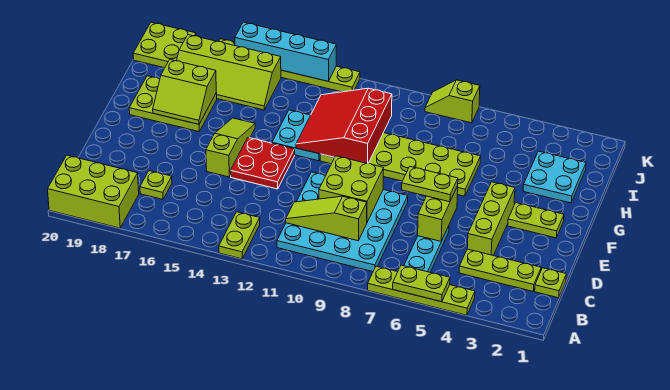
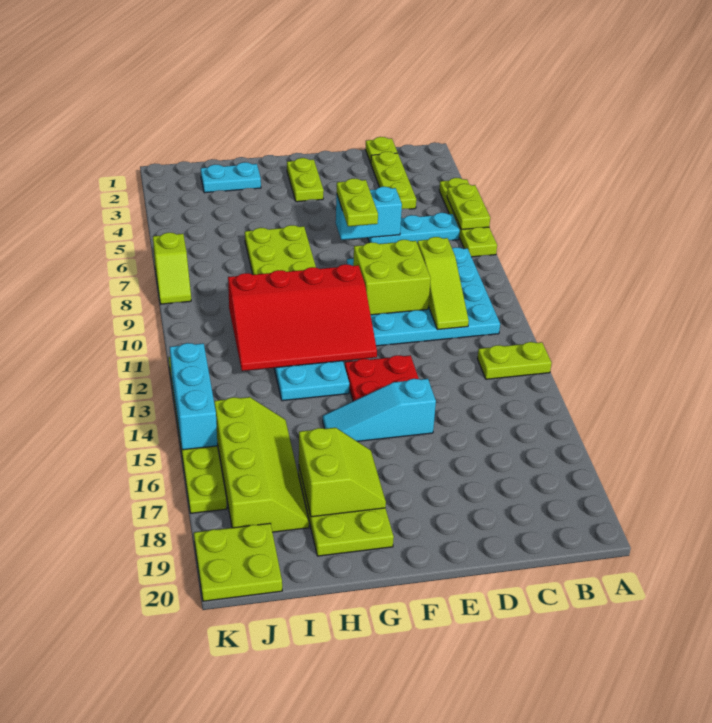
lime 2x3 brick [48,155,139,228] -> none
lime 1x1 plate [140,171,172,199] -> none
lime 1x3 brick [467,182,515,256] -> none
lime 1x2 brick [418,186,458,241] -> cyan 1x2 brick [336,187,402,240]
lime 1x3 slope [206,118,255,177] -> cyan 1x3 slope [323,379,436,441]
red 3x3 slope [296,88,392,164] -> red 3x4 slope [228,264,377,371]
cyan 2x2 plate [523,151,586,203] -> cyan 1x2 plate [201,162,261,193]
cyan 1x4 brick [235,22,336,81] -> cyan 1x3 brick [170,343,217,450]

